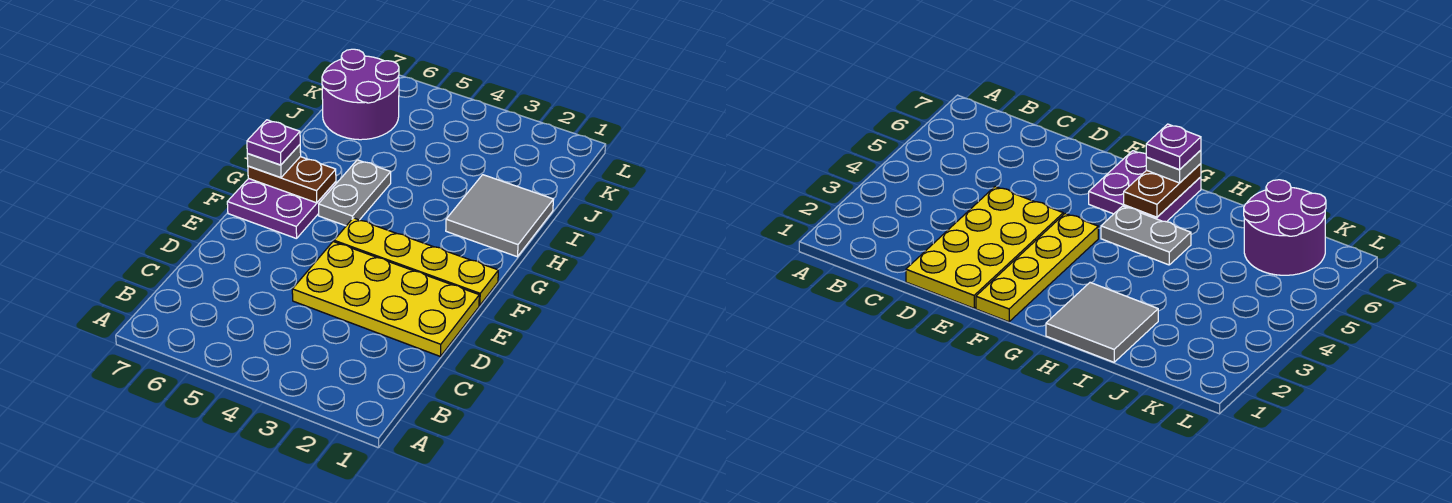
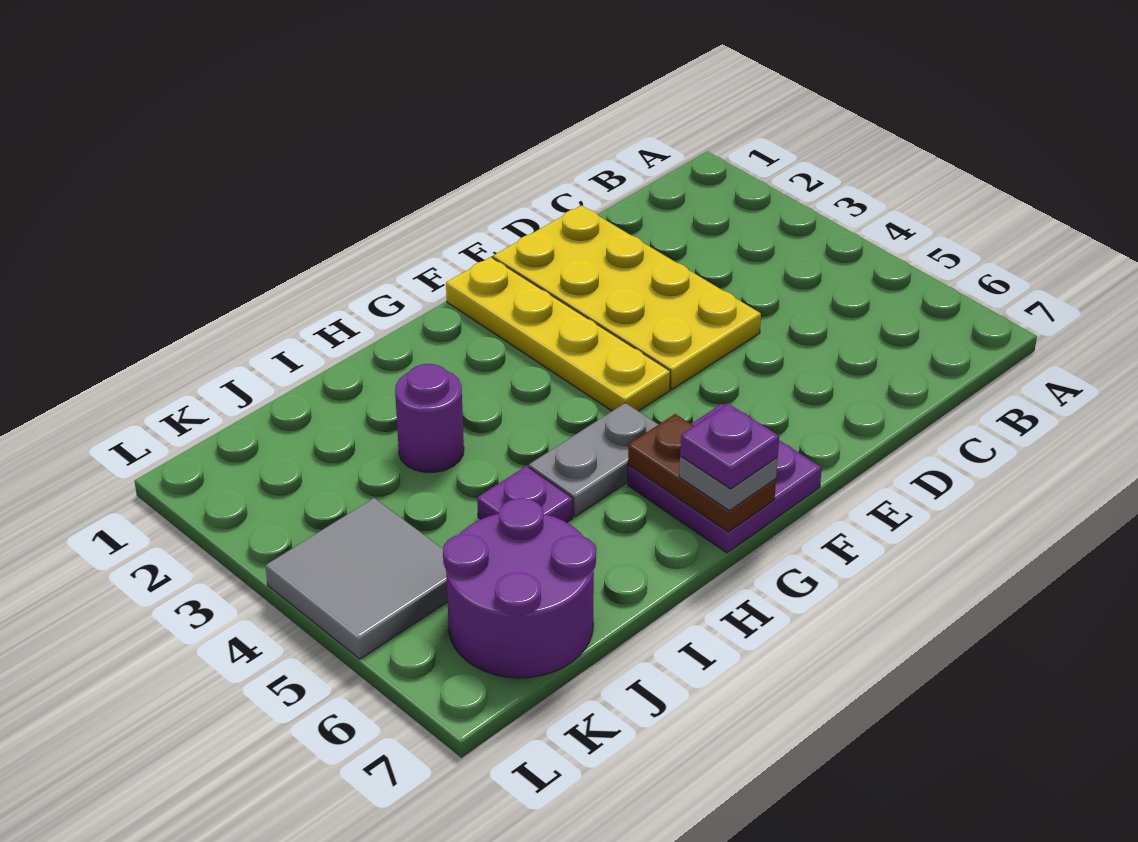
grey 2x2 tile [446,175,554,257] -> grey 2x2 tile moved to [265,498,448,659]
none -> purple 1x1 round brick [395,364,464,472]
none -> purple 1x1 plate [477,466,573,523]

